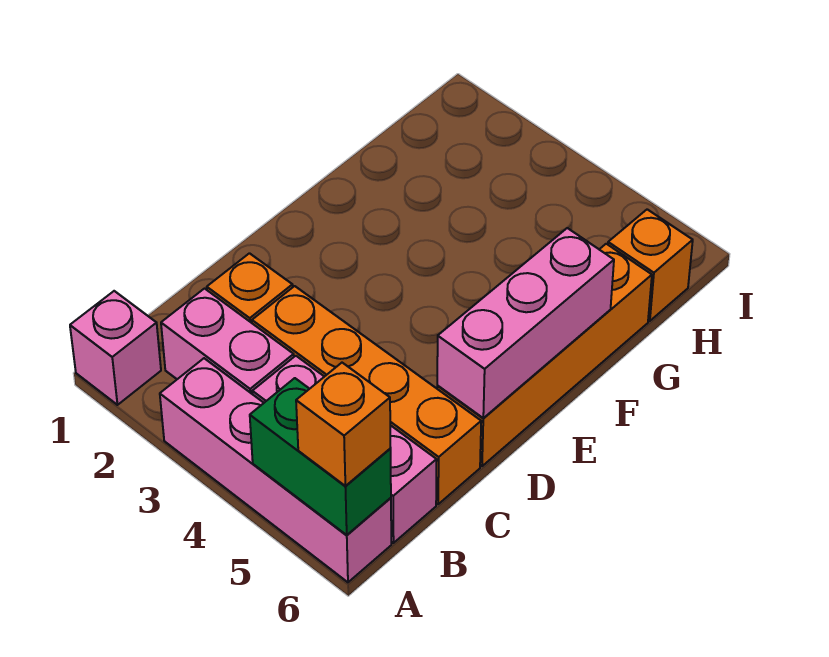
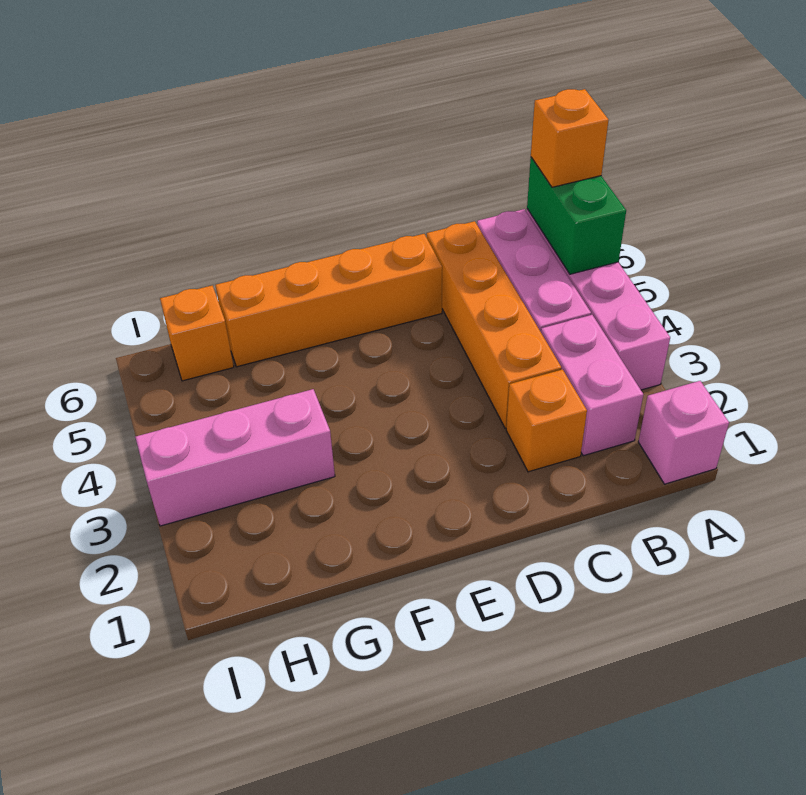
pink 1x3 brick [437,228,614,418] -> pink 1x3 brick moved to [135,389,335,526]

